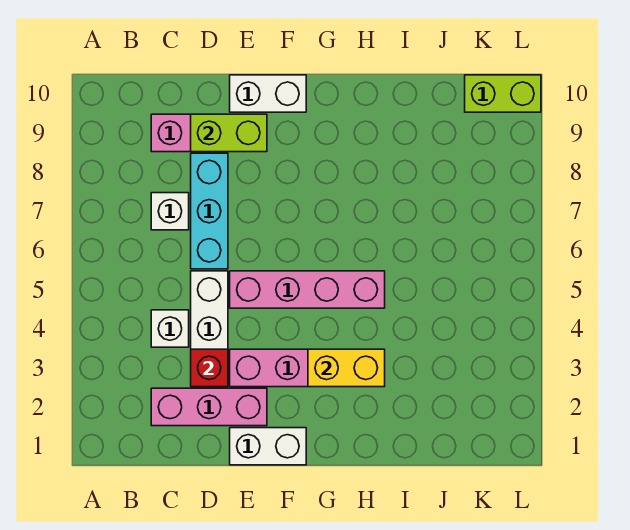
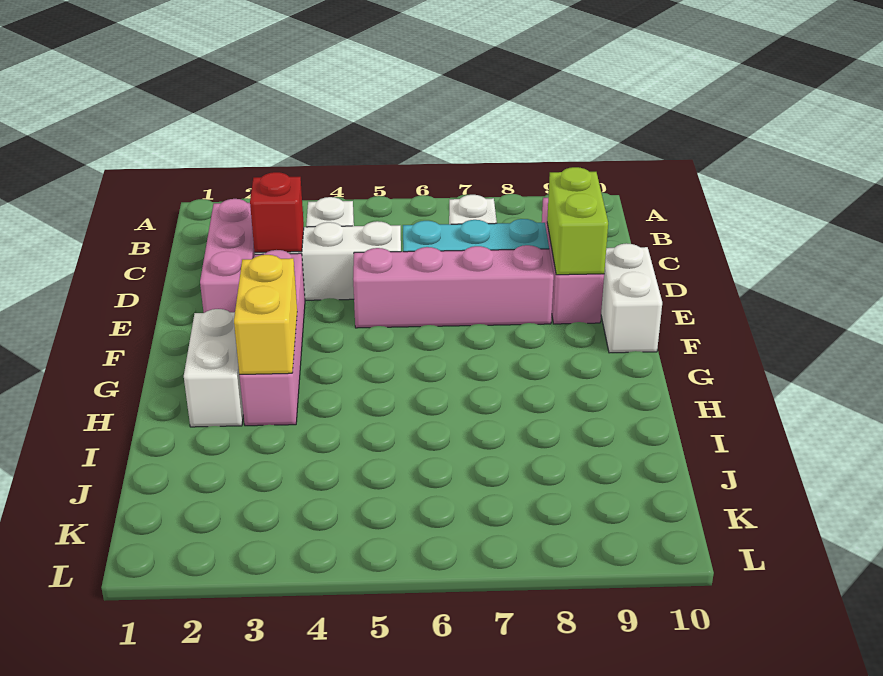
white 1x2 brick [230,428,306,465] -> white 1x2 brick moved to [184,309,243,427]
pink 1x4 brick [230,271,385,308] -> pink 1x4 brick turned to [353,245,554,328]
lime 1x2 brick [465,75,541,112] -> none

